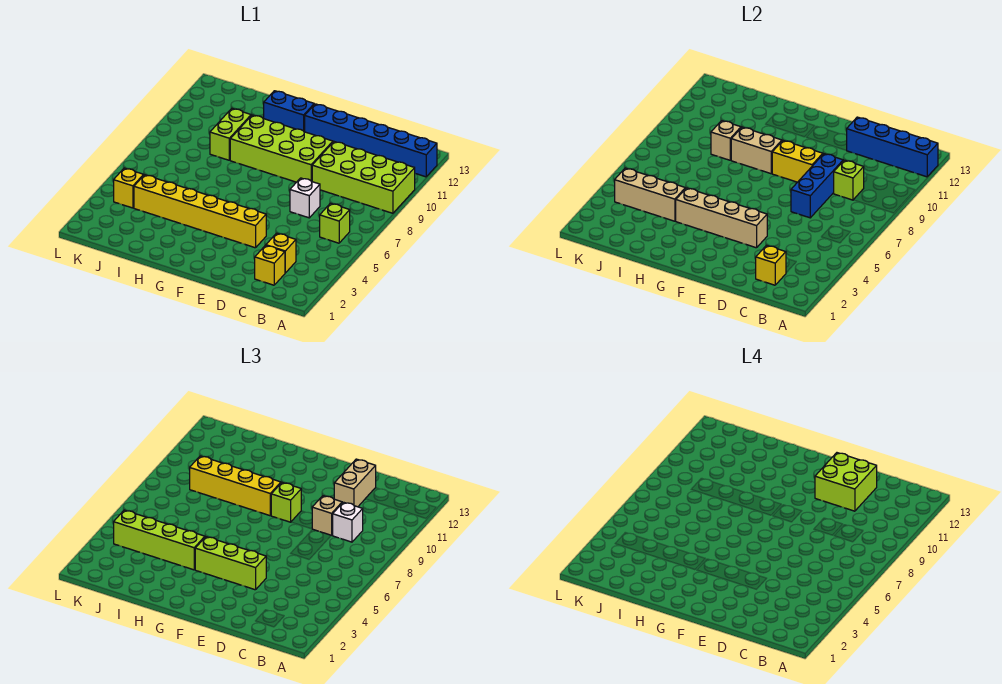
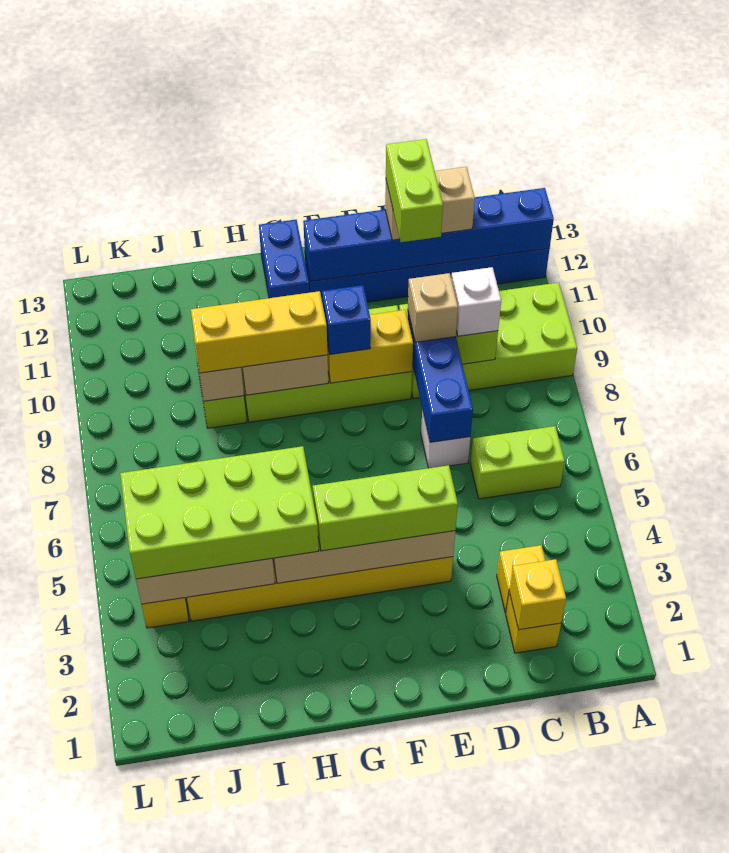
blue 1x4 brick [846,117,938,177] -> blue 1x6 brick [303,188,554,281]
lime 1x1 brick [320,203,350,243] -> lime 1x2 brick [471,426,565,499]
tan 1x2 brick [334,459,376,507] -> tan 1x2 brick turned to [385,167,475,240]
lime 2x2 brick [815,453,877,511] -> lime 1x2 brick [386,139,443,242]
lime 1x1 brick [271,483,301,522] -> blue 1x1 brick [322,285,371,354]
yellow 1x4 brick [190,456,281,516] -> yellow 1x3 brick [191,291,328,373]
blue 1x2 brick [264,91,314,132] -> blue 1x2 brick turned to [259,220,309,298]
lime 1x4 brick [114,510,205,570] -> lime 2x4 brick [120,446,319,579]

